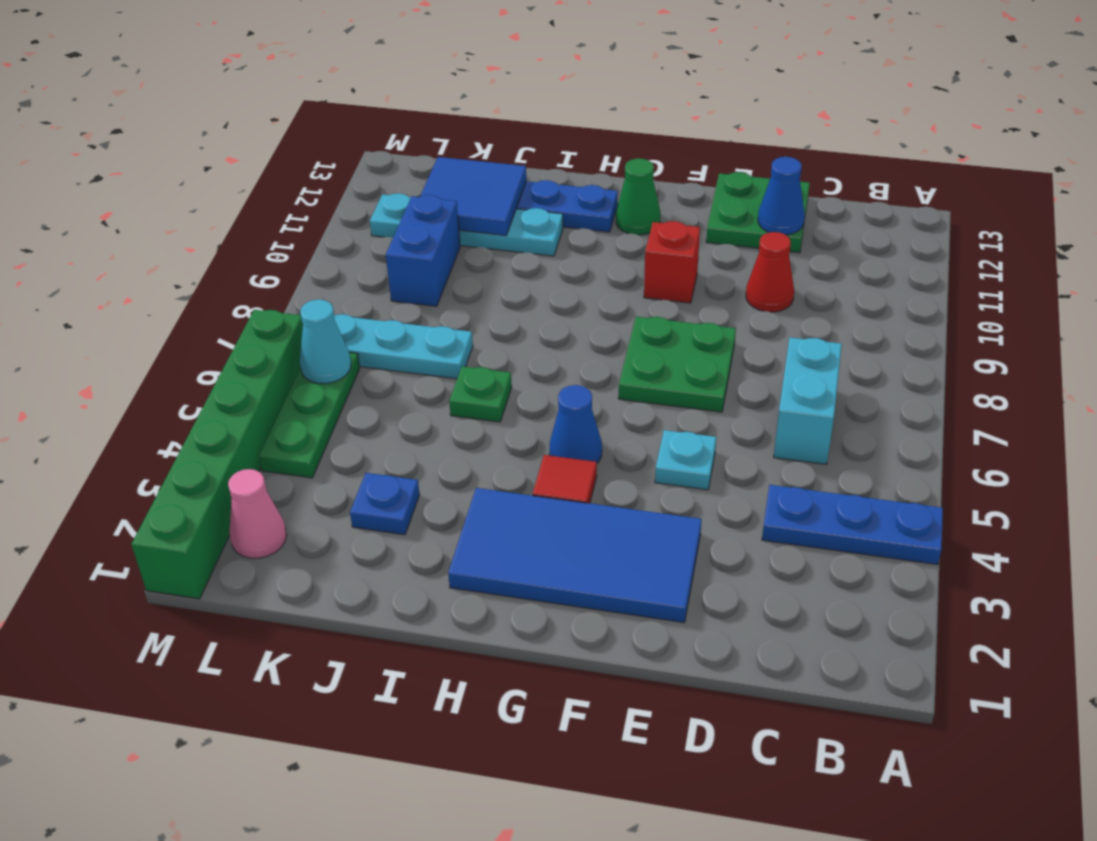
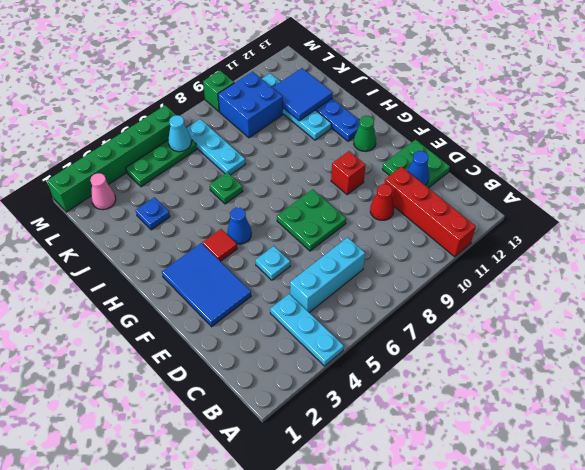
blue 1x3 plate [762,485,943,565] -> cyan 1x3 plate [270,294,344,366]
none -> red 1x4 brick [384,167,476,257]
cyan 1x2 brick [774,337,842,464] -> cyan 1x3 brick [290,237,365,313]
blue 2x4 tile [448,488,702,622] -> blue 2x3 tile [162,243,251,327]
blue 1x2 brick [386,195,460,306] -> blue 2x2 brick [218,72,283,138]
none -> green 1x1 brick [203,71,234,112]

